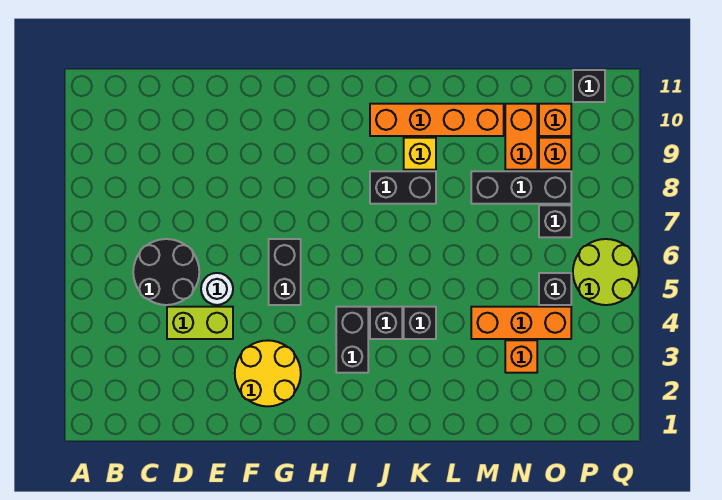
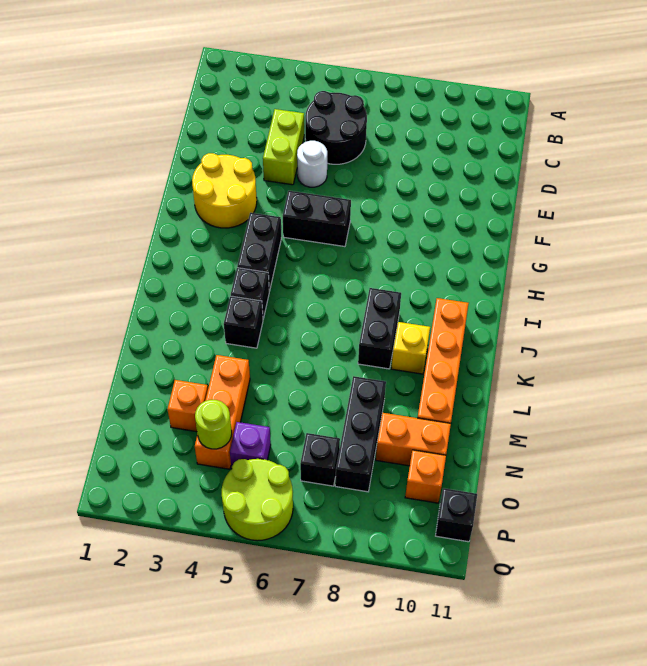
black 1x2 brick [336,307,368,373] -> black 1x2 brick turned to [237,213,281,291]
none -> lime 1x1 round brick [195,400,232,449]
black 1x1 brick [539,273,571,305] -> purple 1x1 brick [230,422,271,468]
orange 1x1 brick [539,138,571,170] -> none

